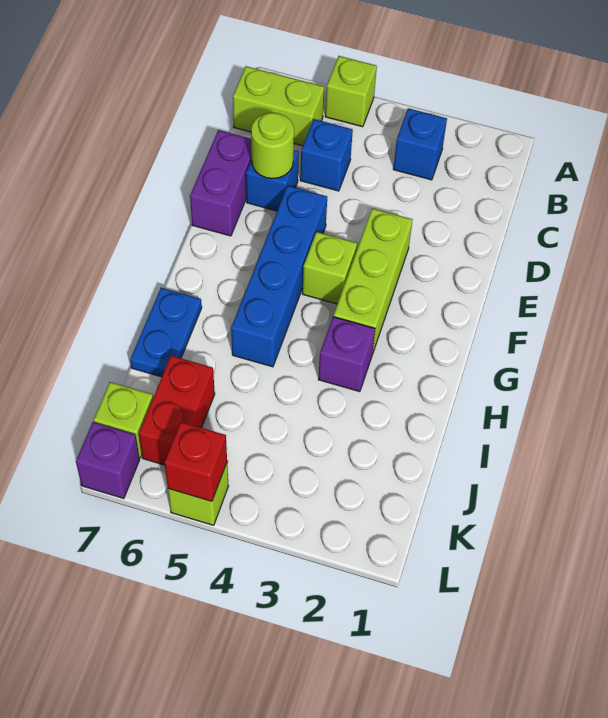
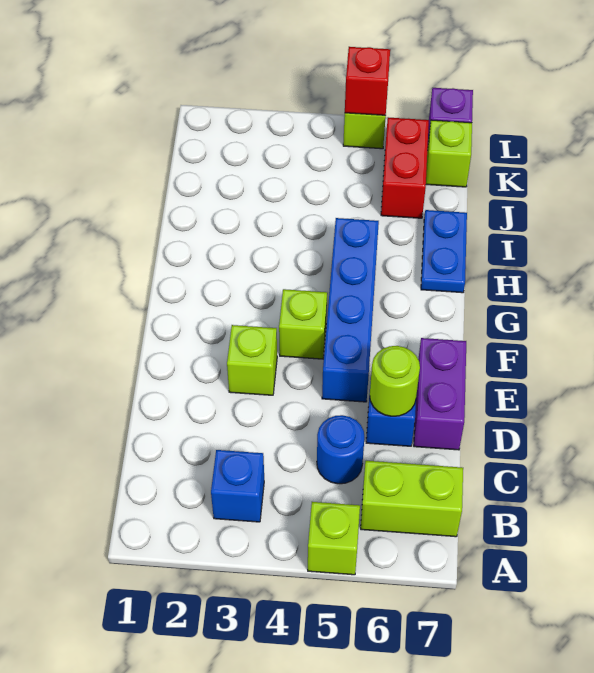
blue 1x1 brick [300,119,353,191] -> blue 1x1 round brick [317,415,364,484]
lime 1x3 brick [334,208,413,354] -> lime 1x1 brick [227,325,277,395]
purple 1x1 brick [318,317,375,392] -> none

